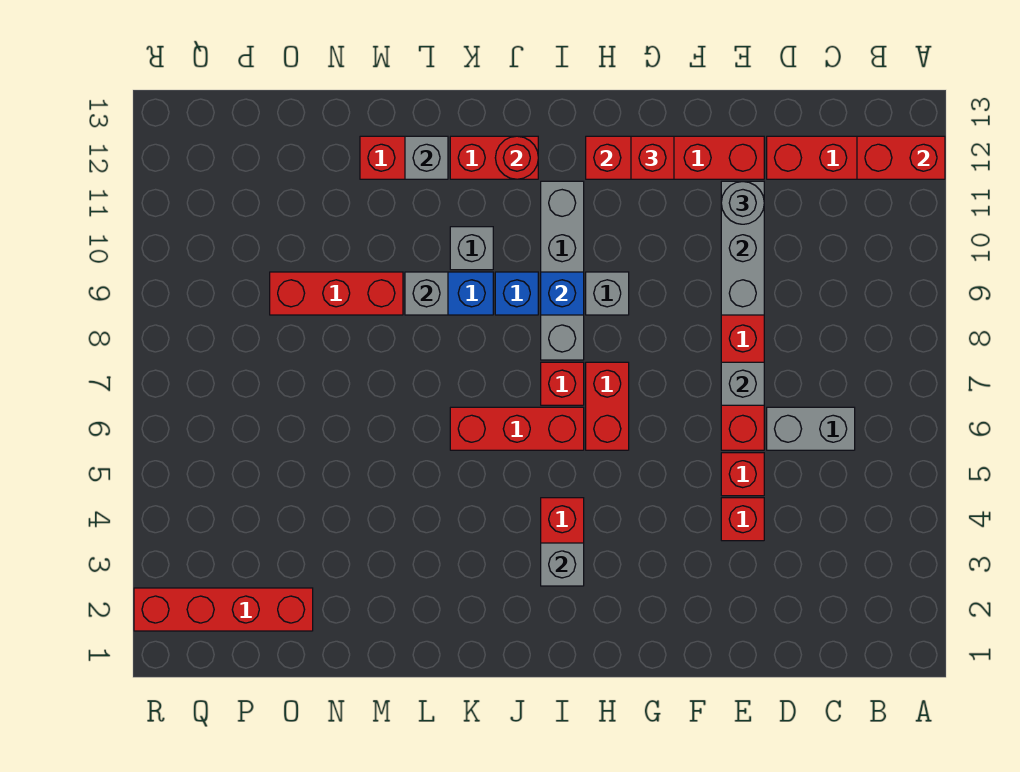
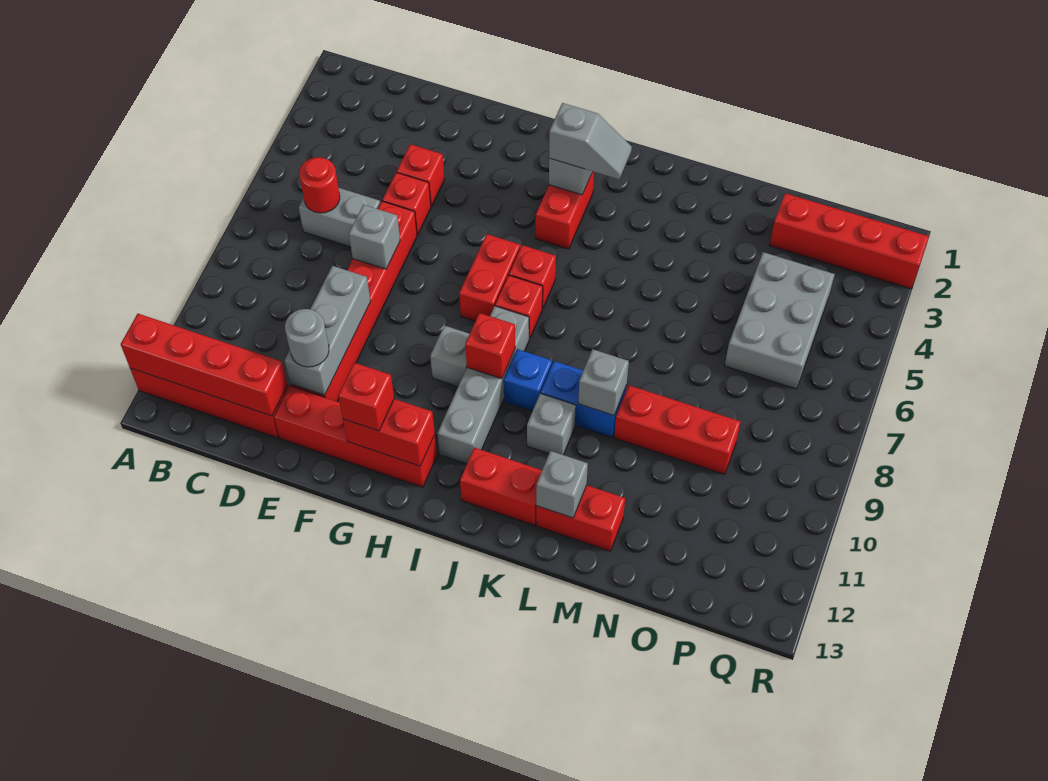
red 1x2 brick [857,136,945,179] -> red 1x4 brick [121,314,288,416]
none -> grey 1x2 slope [549,103,632,179]
red 1x3 brick [450,407,584,450] -> red 1x1 brick [509,245,556,308]
blue 1x1 brick [541,272,584,315] -> red 1x1 brick [465,313,515,379]
red 1x1 round brick [495,136,538,179] -> red 1x1 round brick moved to [299,157,340,213]
none -> grey 2x3 brick [725,252,835,389]

